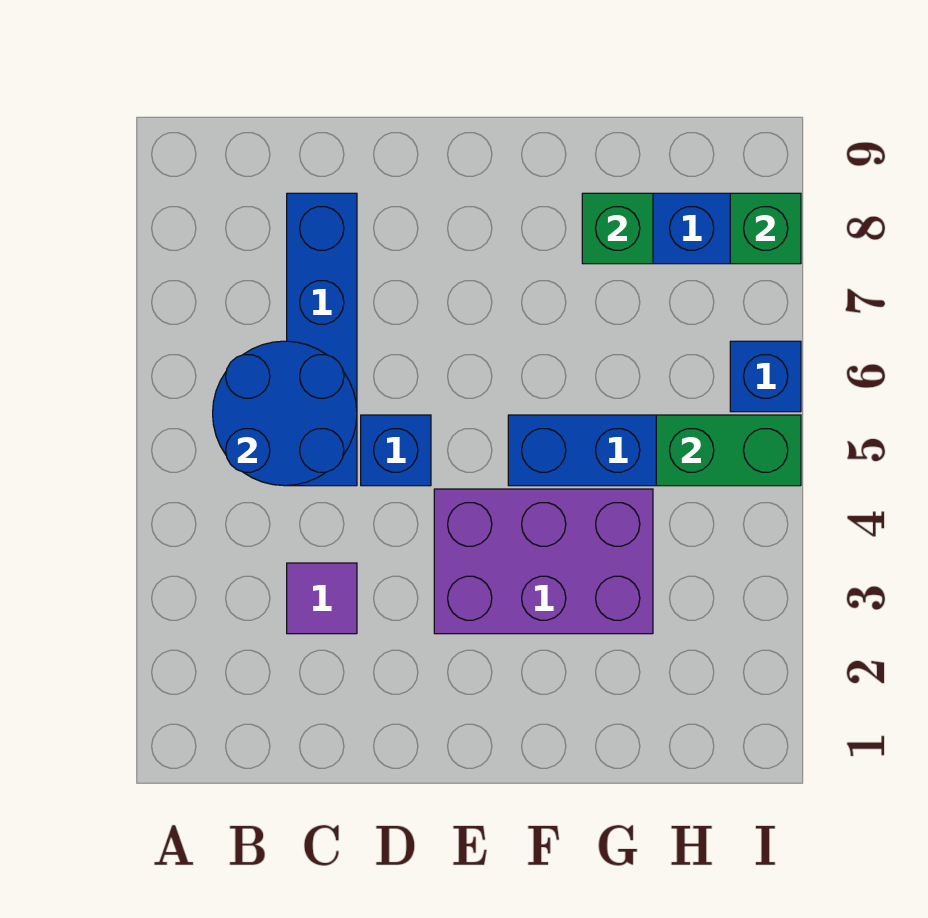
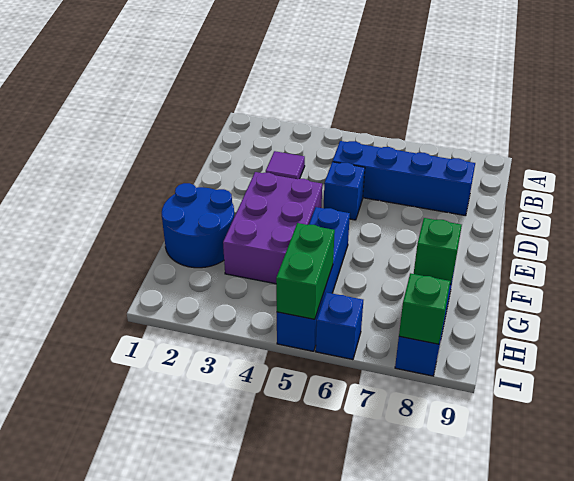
blue 2x2 round brick [213,341,357,486] -> blue 2x2 round brick moved to [162,183,234,268]

